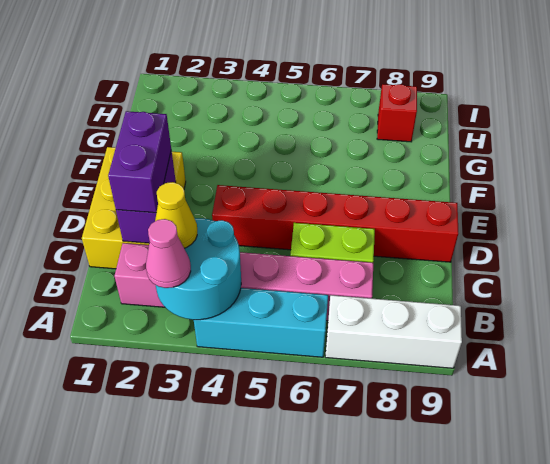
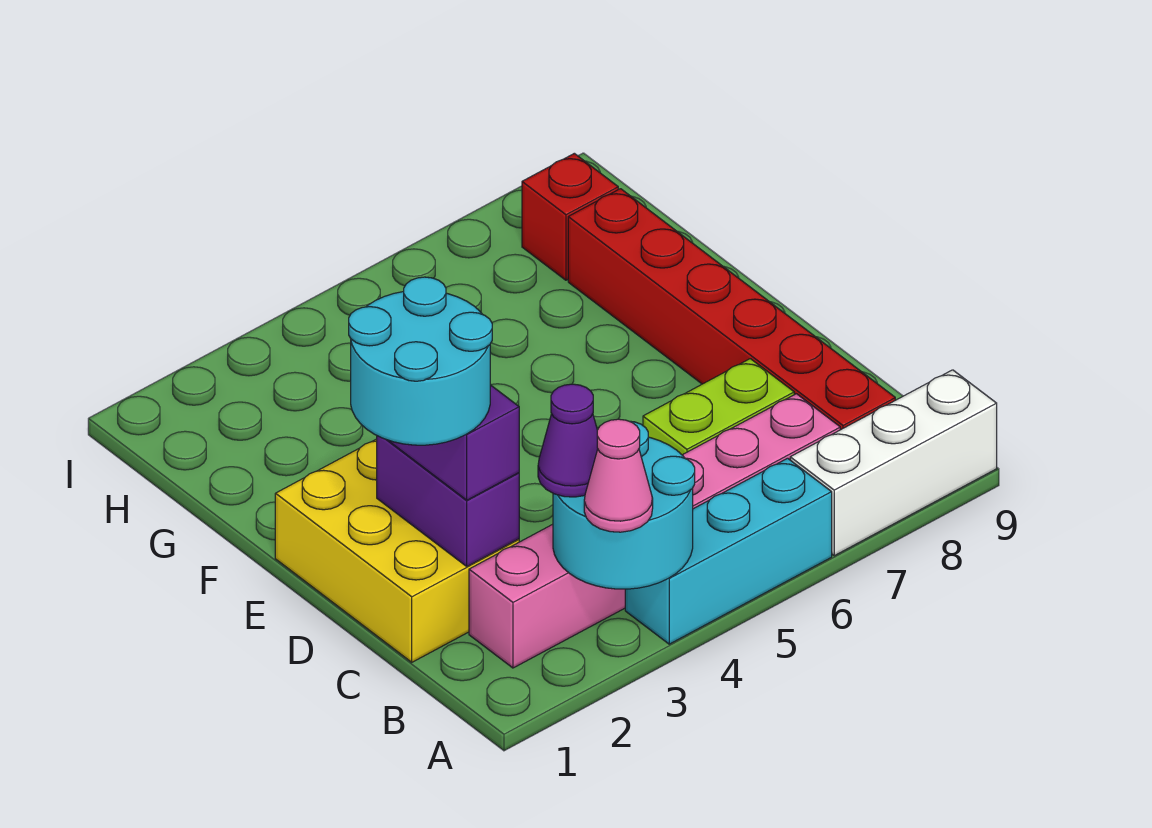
yellow 1x1 cone [155,182,197,248] -> purple 1x1 cone [538,384,598,497]
none -> cyan 2x2 round brick [349,277,492,445]
red 1x6 brick [212,185,458,262] -> red 1x6 brick turned to [568,189,895,430]

